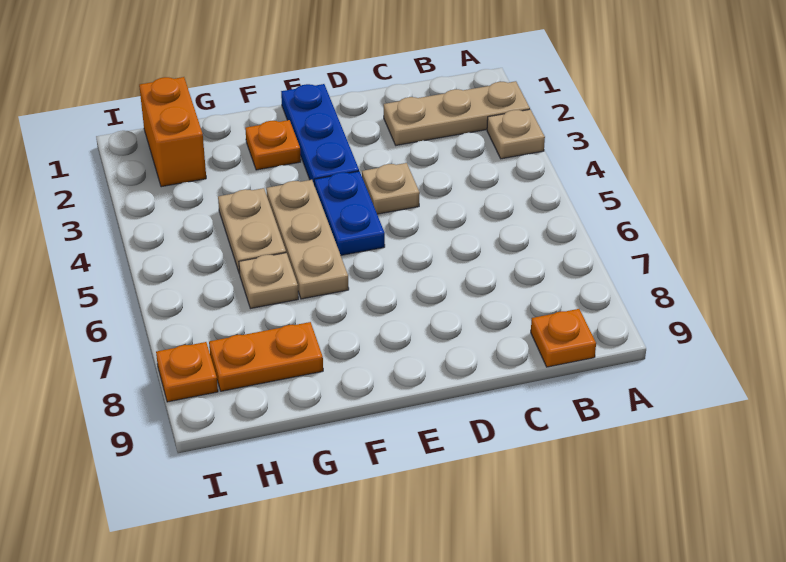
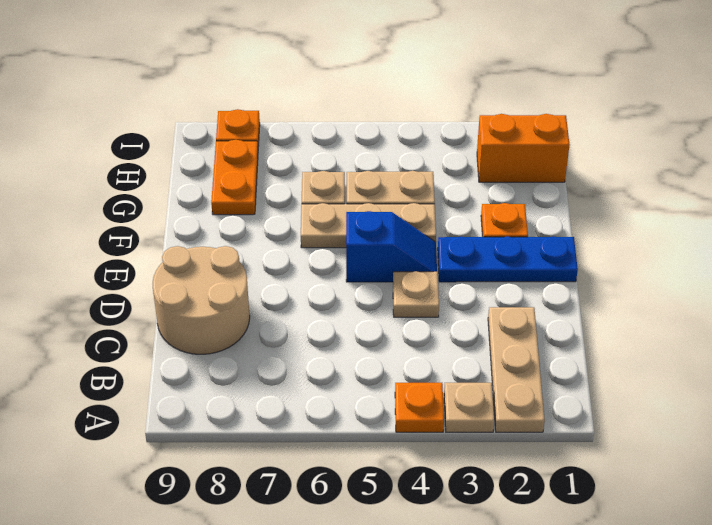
orange 1x1 plate [531,309,596,367] -> orange 1x1 plate moved to [395,383,444,432]
none -> tan 2x2 round brick [153,246,250,354]
blue 1x2 plate [314,171,385,255] -> blue 1x2 slope [346,211,437,282]

